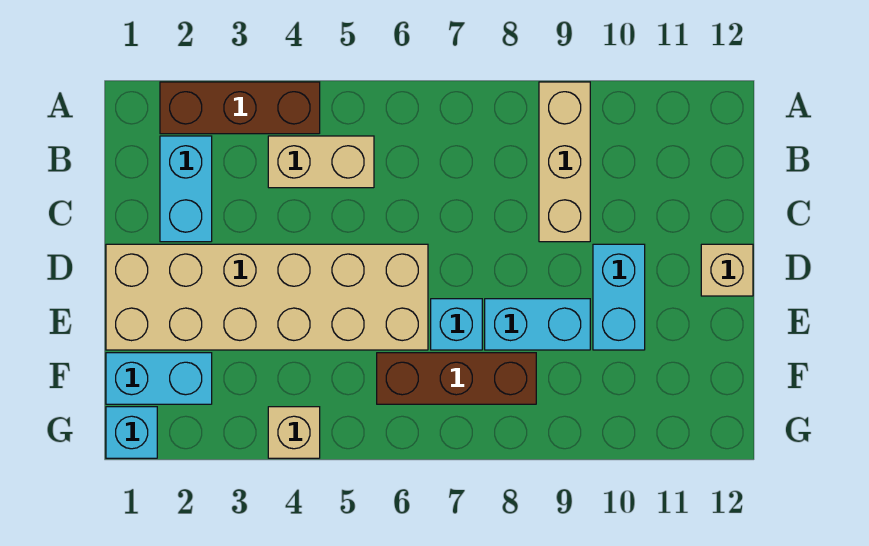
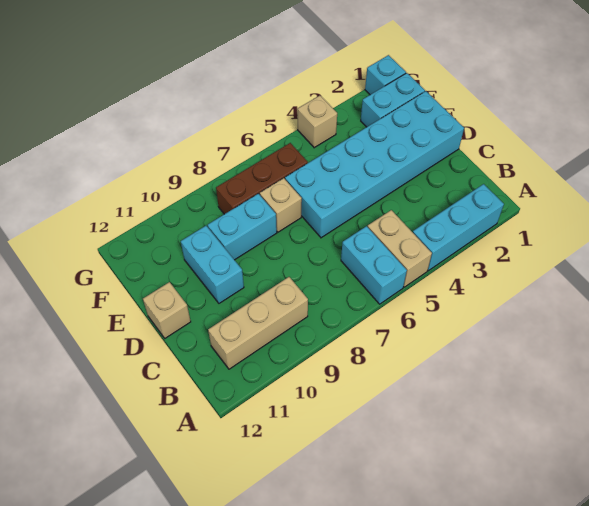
brown 1x3 brick [160,82,320,134] -> cyan 1x3 brick [413,184,504,271]
tan 1x3 brick [539,82,590,242] -> tan 1x3 brick turned to [208,277,308,369]
cyan 1x2 brick [160,136,212,242] -> cyan 1x2 brick moved to [341,226,407,304]
tan 1x2 brick [268,136,374,188] -> tan 1x2 brick turned to [368,210,432,287]
tan 2x6 brick [106,244,428,350] -> cyan 2x6 brick [285,91,464,238]
cyan 1x1 brick [431,299,482,350] -> tan 1x1 brick [260,178,302,232]

